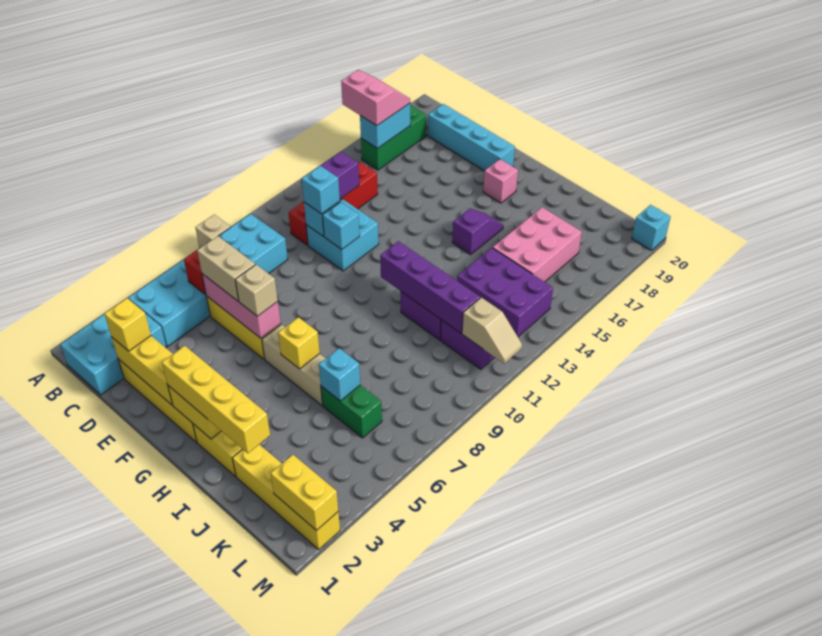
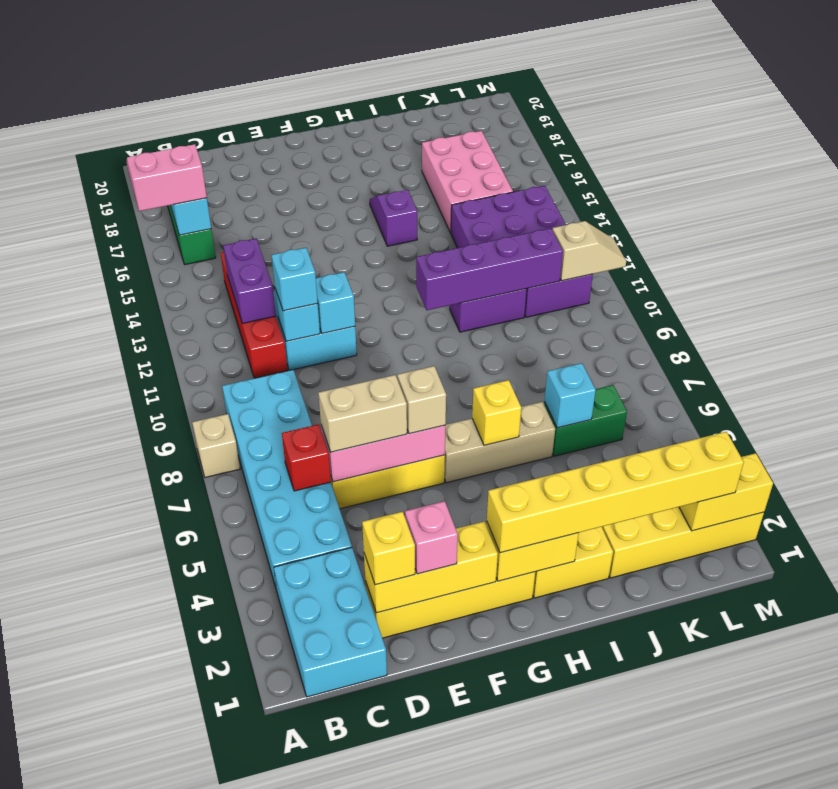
cyan 1x4 brick [428,104,515,171] -> none
yellow 1x4 brick [162,346,270,453] -> yellow 1x6 brick [487,432,744,553]
pink 1x1 brick [483,159,518,203] -> pink 1x1 brick moved to [405,501,458,574]
cyan 1x1 brick [632,205,671,250] -> none

